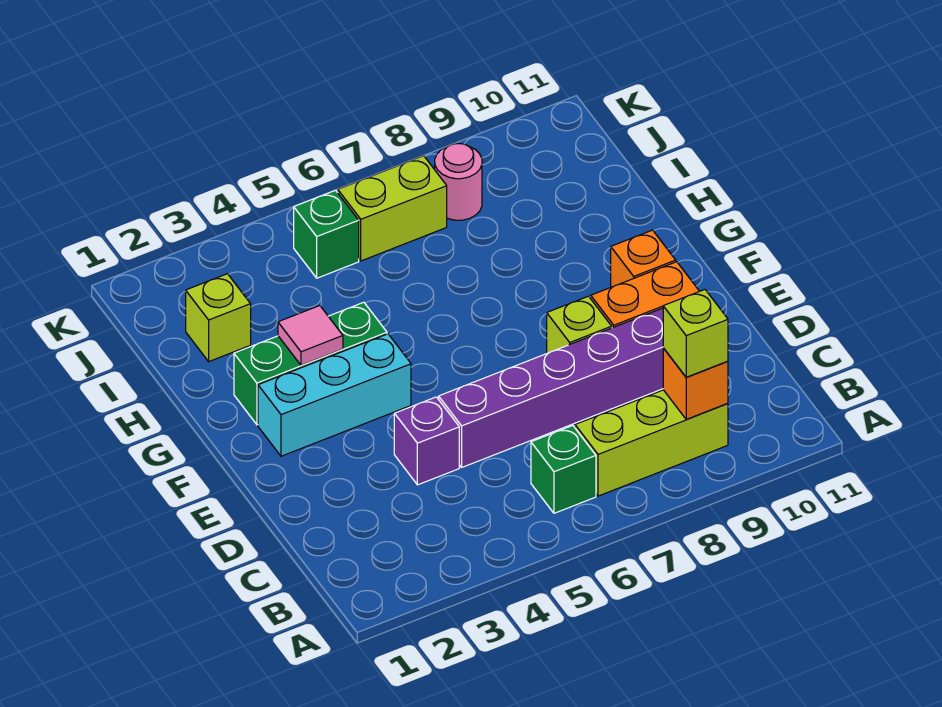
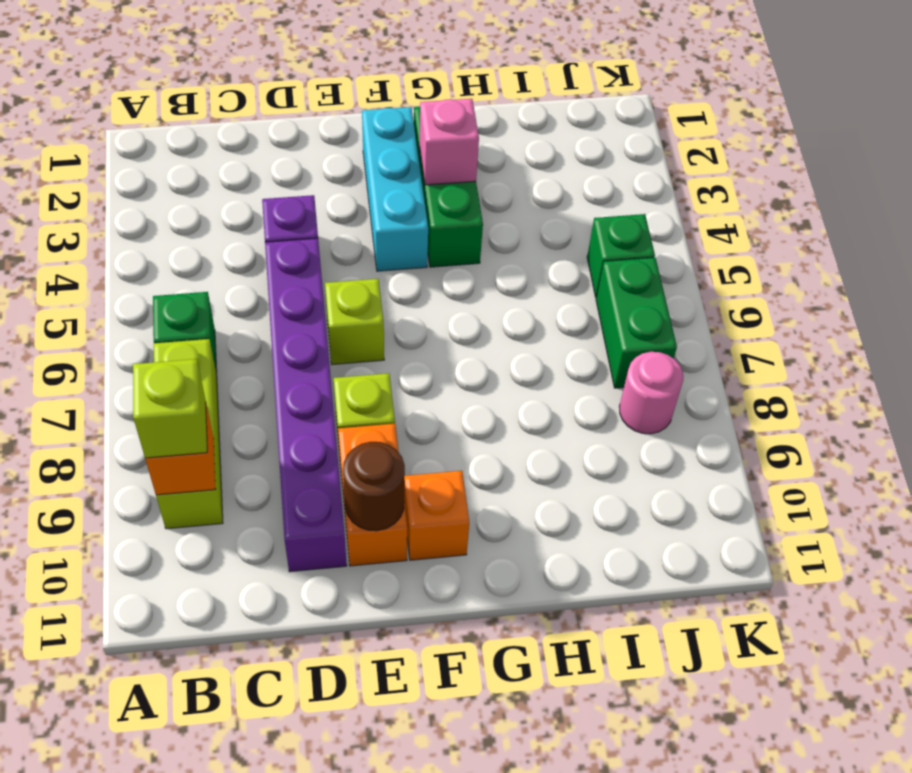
none -> brown 1x1 round brick [343,442,405,531]
pink 1x1 tile [278,306,343,365] -> pink 1x1 brick [420,99,479,185]
lime 1x1 brick [186,274,251,361] -> lime 1x1 brick moved to [325,279,384,364]
lime 1x2 brick [338,156,447,261] -> green 1x2 brick [596,257,677,388]

